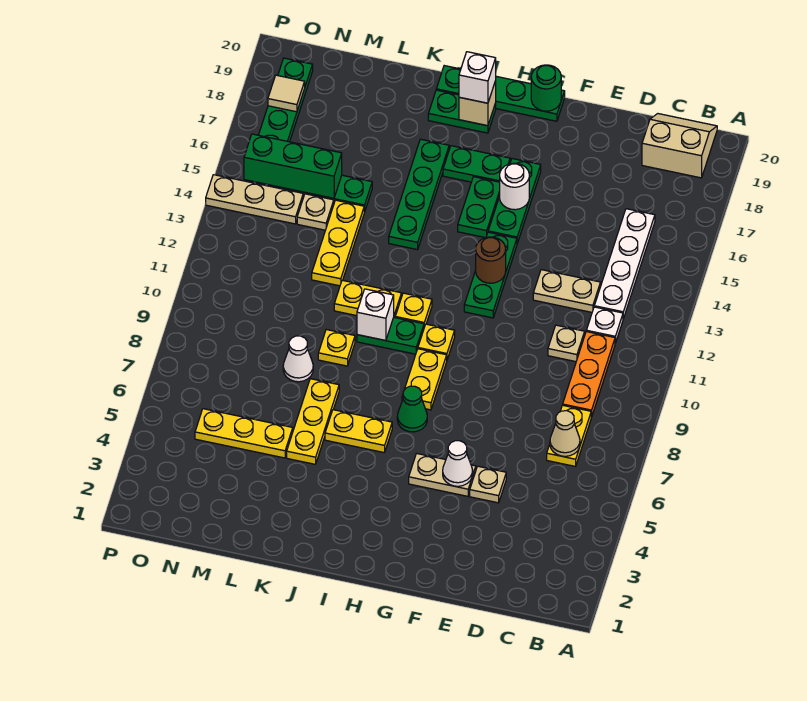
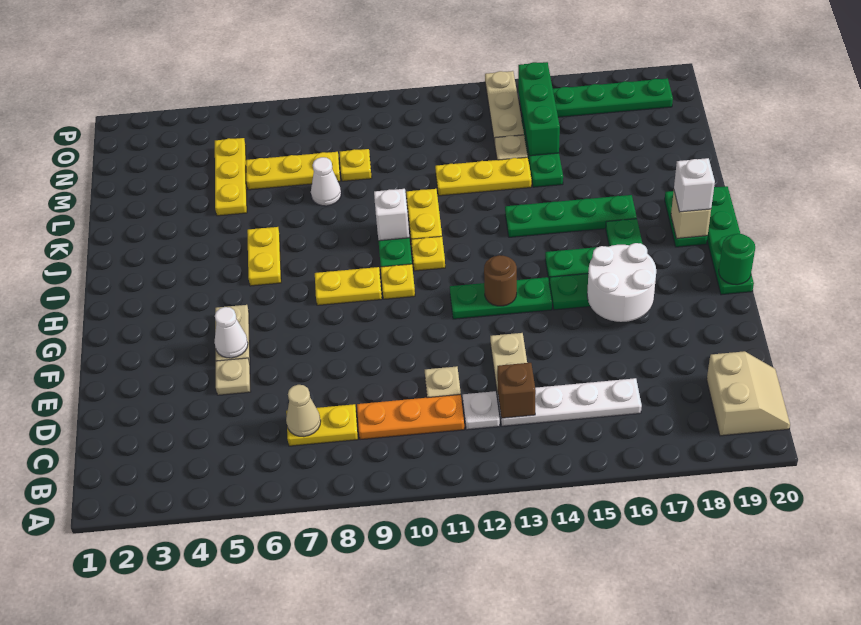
none -> brown 1x1 brick [497,363,536,418]
white 1x1 round brick [500,163,529,210] -> white 2x2 round brick [587,243,656,322]
green 1x1 cone [397,386,427,432] -> none
yellow 1x3 plate [287,379,339,464] -> yellow 1x3 plate moved to [246,152,340,190]
yellow 1x1 plate [318,330,355,366] -> yellow 1x1 plate moved to [340,149,372,181]
tan 1x1 tile [268,75,305,112] -> none

